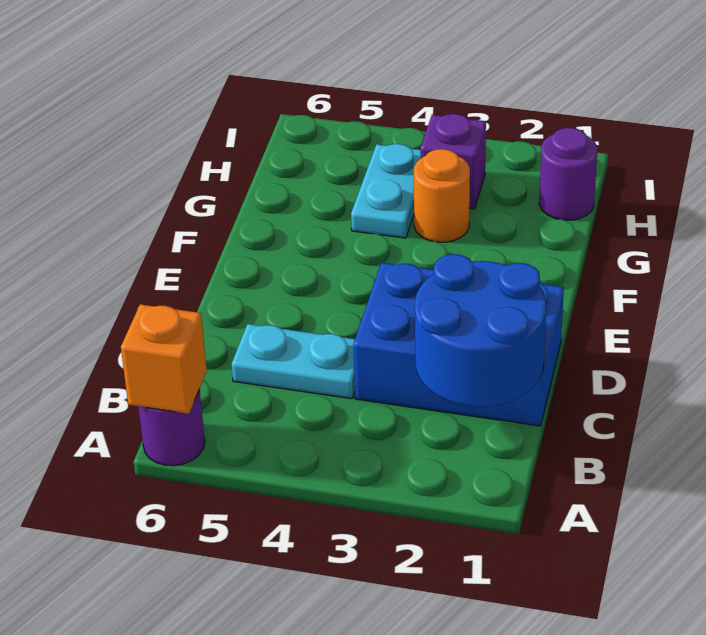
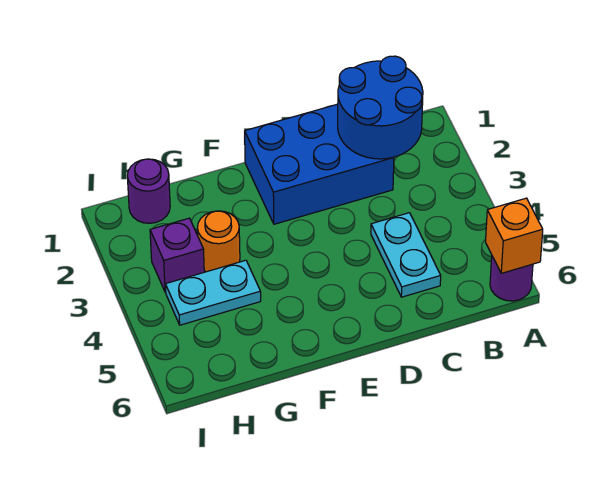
blue 2x3 brick [353,263,564,426] -> blue 2x3 brick turned to [245,104,394,224]

